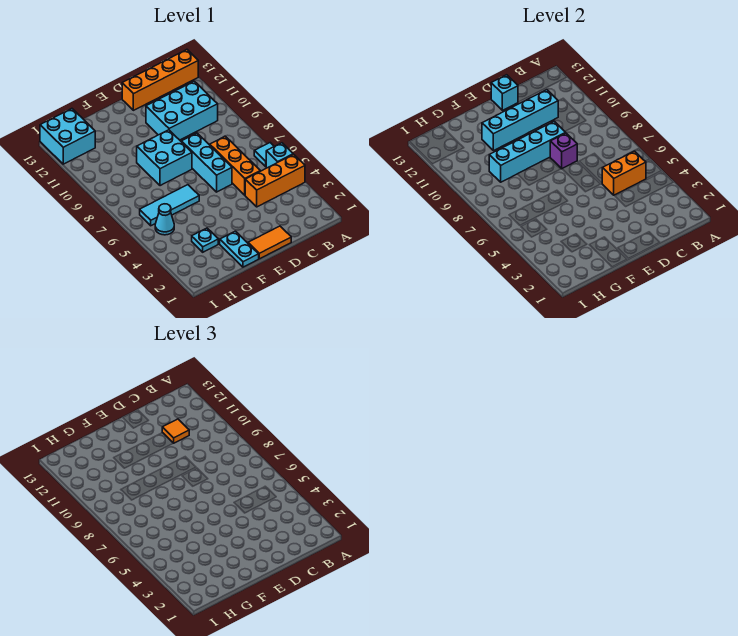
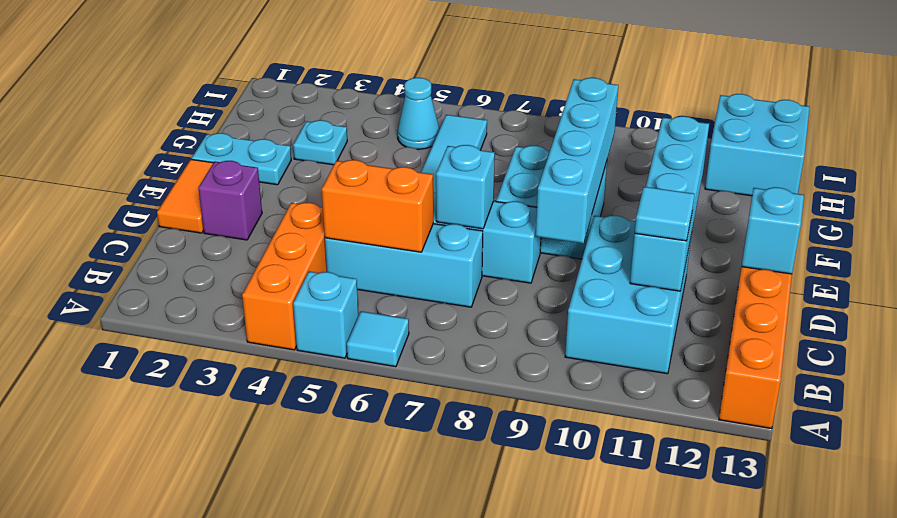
orange 1x2 brick [602,151,646,195] -> orange 1x2 brick turned to [322,160,433,252]
orange 1x3 brick [210,136,260,195] -> cyan 1x3 brick [325,224,483,307]
orange 1x1 tile [162,419,189,443] -> cyan 1x1 tile [635,187,694,241]
none -> cyan 1x1 brick [436,145,495,229]
purple 1x1 brick [550,133,577,169] -> purple 1x1 brick moved to [198,161,262,240]

